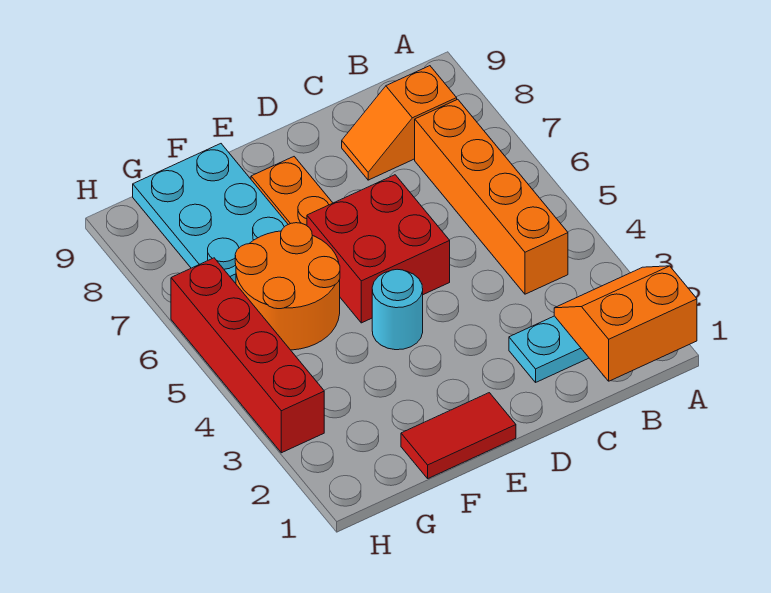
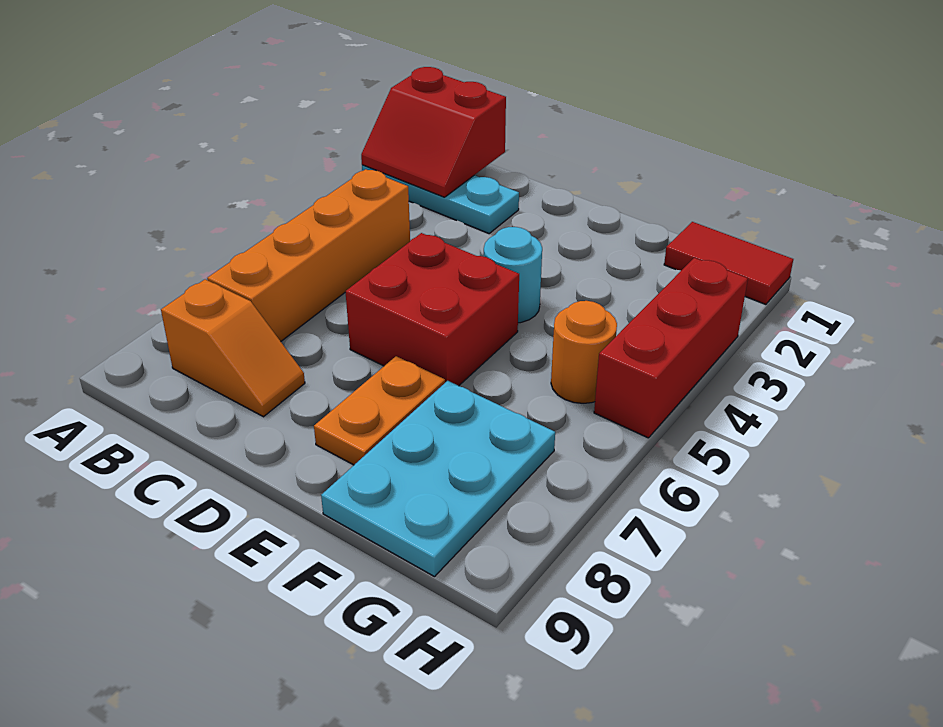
orange 2x2 slope [554,266,697,381] -> red 2x2 slope [361,67,506,197]
red 1x2 tile [401,393,516,478] -> red 1x2 tile moved to [664,222,793,304]
orange 2x2 round brick [235,223,340,350] -> orange 1x1 round brick [551,301,617,403]
red 1x4 brick [171,258,324,453] -> red 1x3 brick [594,258,748,438]

